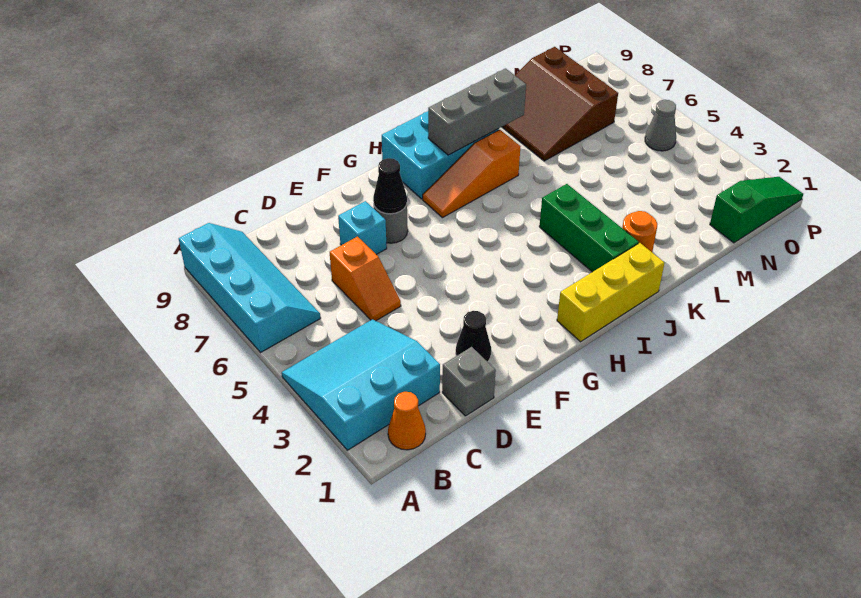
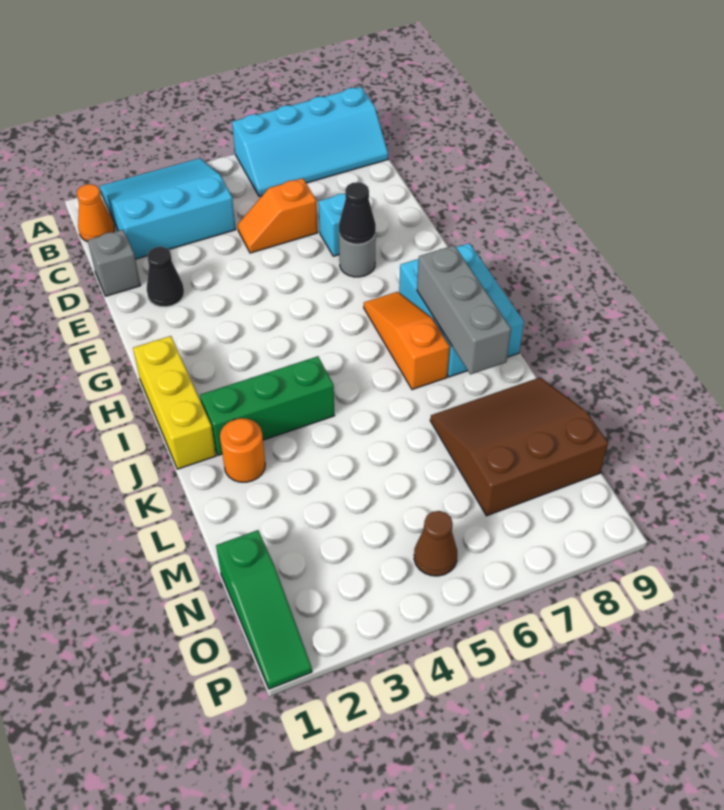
cyan 3x3 slope [282,319,440,450] -> cyan 3x3 slope turned to [100,158,236,259]
grey 1x1 cone [645,100,676,151] -> brown 1x1 cone [414,511,457,576]

